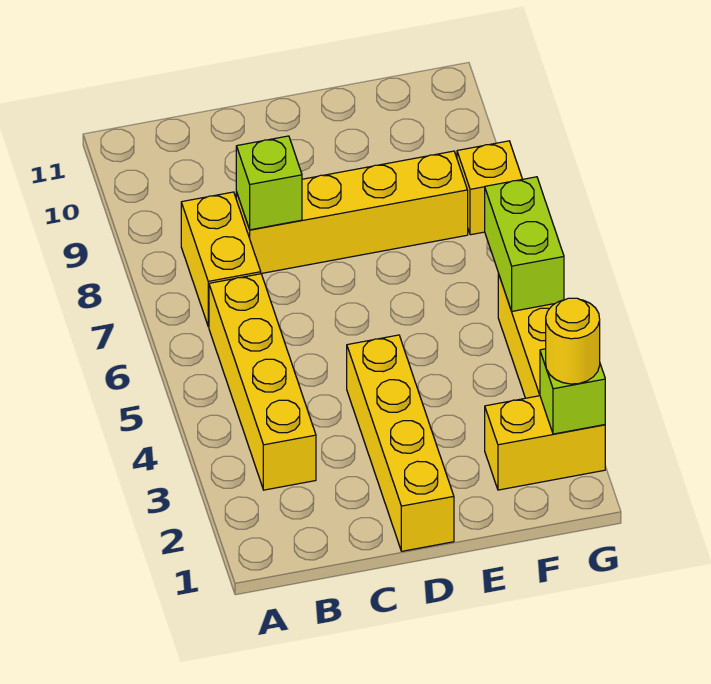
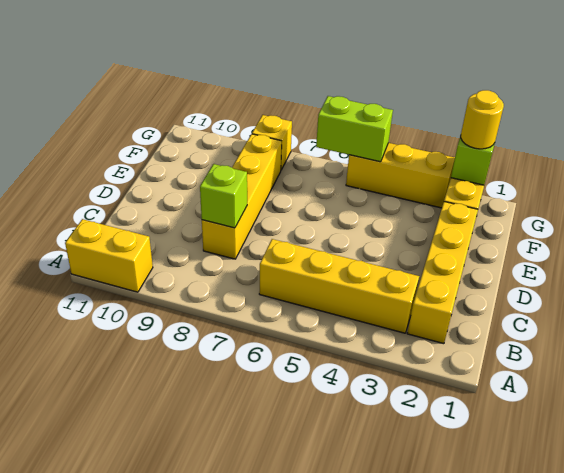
yellow 1x2 brick [181,192,261,327] -> yellow 1x2 brick moved to [65,219,153,292]
yellow 1x4 brick [347,335,454,551] -> yellow 1x4 brick turned to [407,202,478,344]

